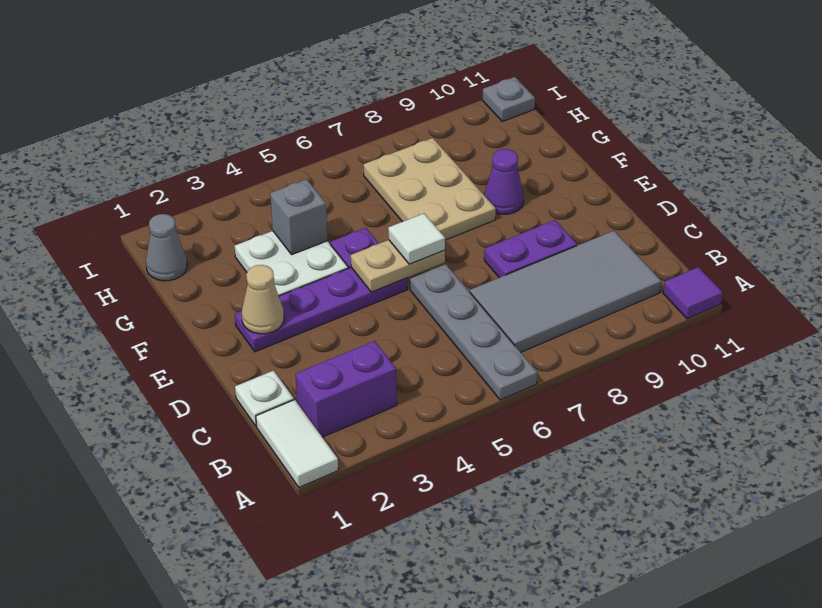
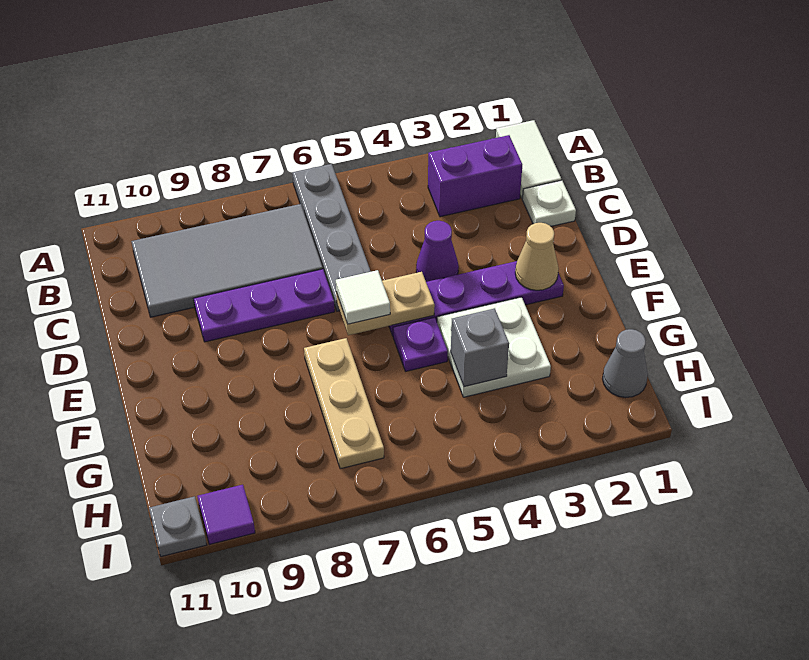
purple 1x1 tile [663,267,723,319] -> purple 1x1 tile moved to [197,485,255,545]
purple 1x2 plate [484,220,577,278] -> purple 1x3 plate [194,269,335,342]
tan 2x3 plate [364,138,496,240] -> tan 1x3 plate [304,338,384,469]
purple 1x1 cone [484,149,524,214] -> purple 1x1 cone moved to [416,221,459,282]

